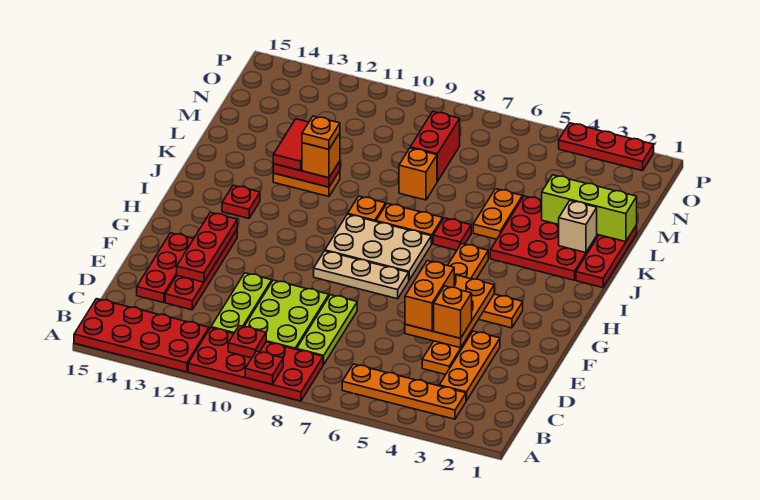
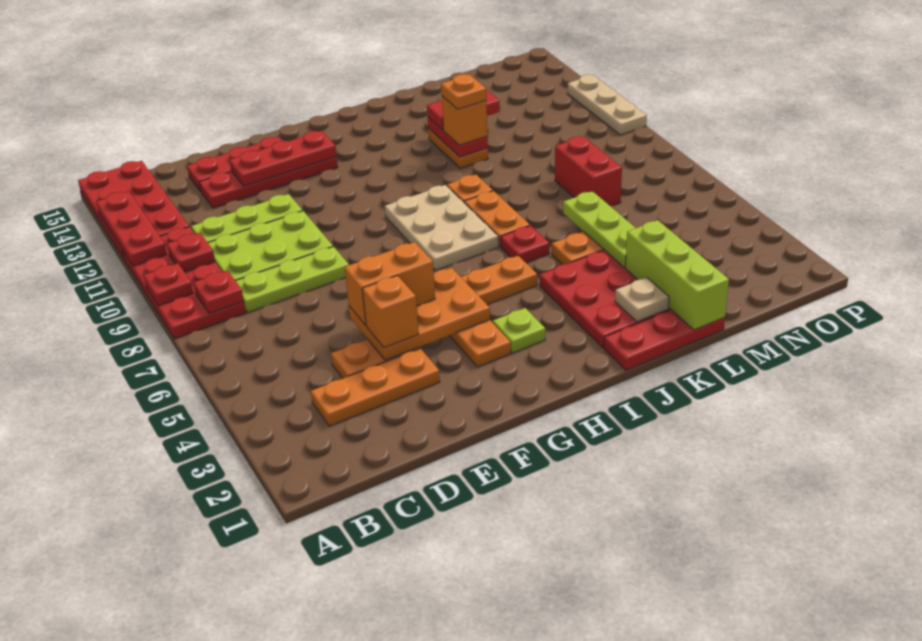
orange 1x4 plate [342,364,466,419] -> none
tan 1x3 plate [314,251,409,299] -> tan 1x3 plate moved to [568,75,647,135]
none -> lime 1x1 plate [493,308,545,353]
red 1x1 plate [222,185,260,218] -> red 1x1 plate moved to [193,270,244,313]
tan 1x1 brick [559,201,597,253] -> tan 1x1 plate [615,277,669,322]
none -> lime 1x3 plate [563,191,635,268]
orange 1x1 brick [399,148,437,200] -> none
red 1x2 brick [410,112,460,182] -> red 1x2 brick turned to [555,136,622,206]
red 1x3 plate [559,123,654,171] -> red 1x3 plate moved to [96,191,167,266]

